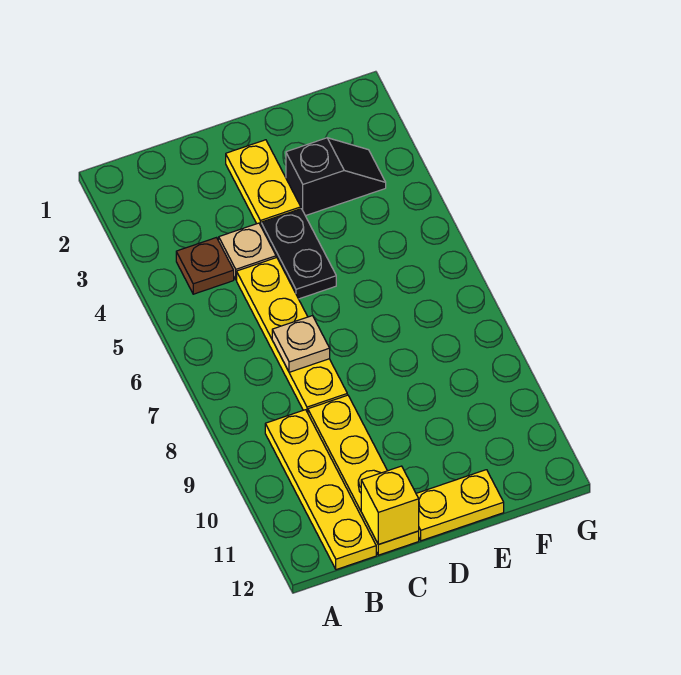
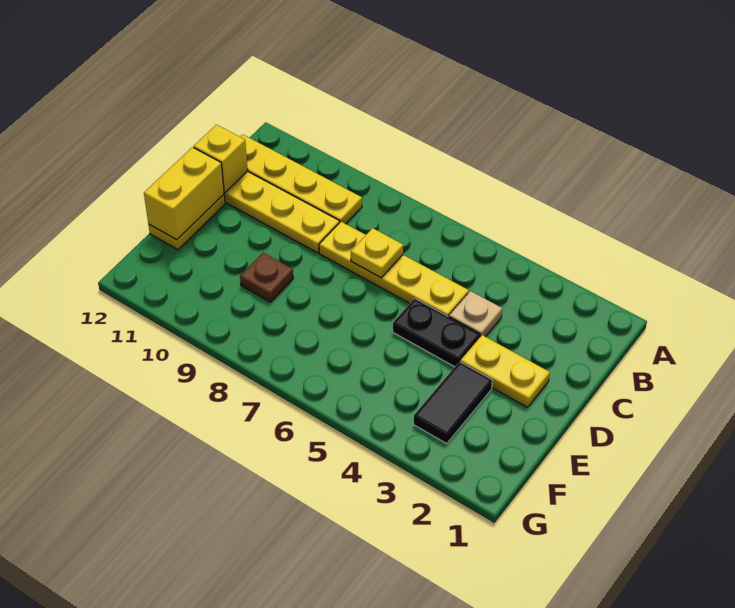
brown 1x1 plate [176,238,234,294] -> brown 1x1 plate moved to [240,253,293,302]
tan 1x1 plate [272,316,330,372] -> yellow 1x1 plate [351,228,403,278]
none -> yellow 1x2 brick [144,147,224,240]
black 1x2 slope [286,138,386,216] -> black 1x2 tile [414,362,492,443]

